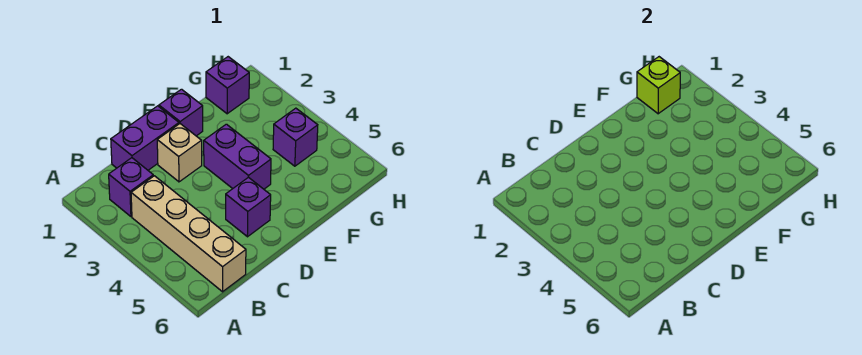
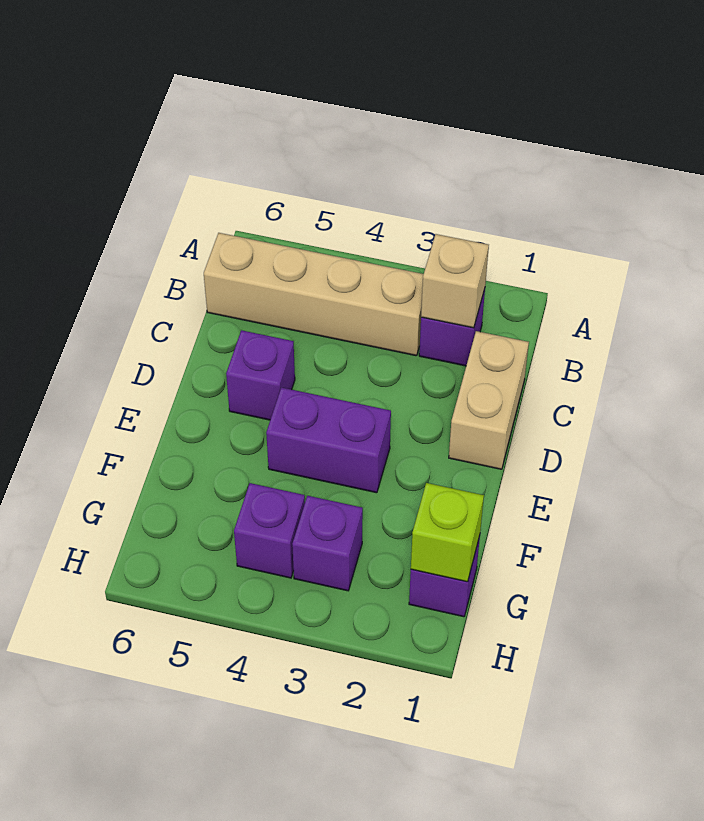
purple 1x2 brick [111,106,179,170] -> tan 1x2 brick [449,331,529,469]
tan 1x1 brick [157,124,202,182] -> tan 1x1 brick moved to [421,234,489,328]
purple 1x1 brick [159,89,203,136] -> purple 1x1 brick moved to [292,496,363,591]

